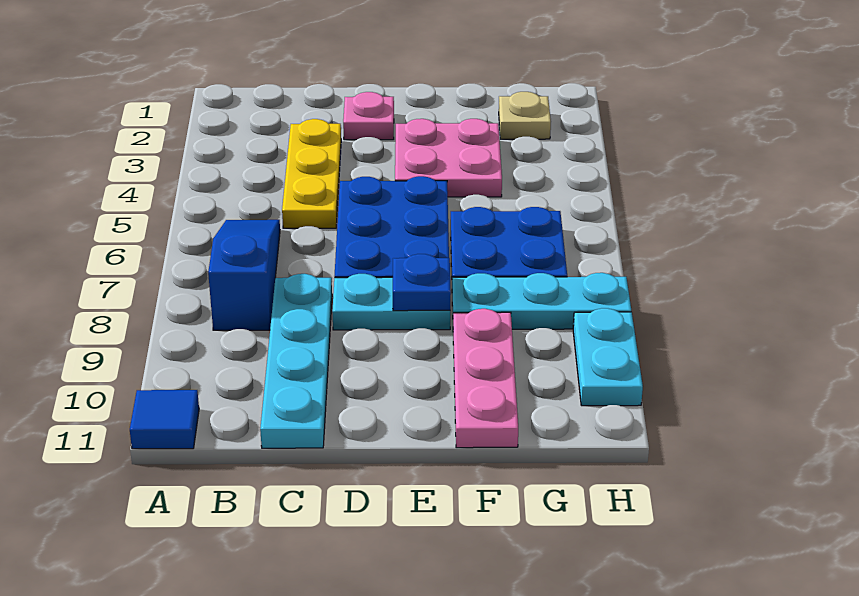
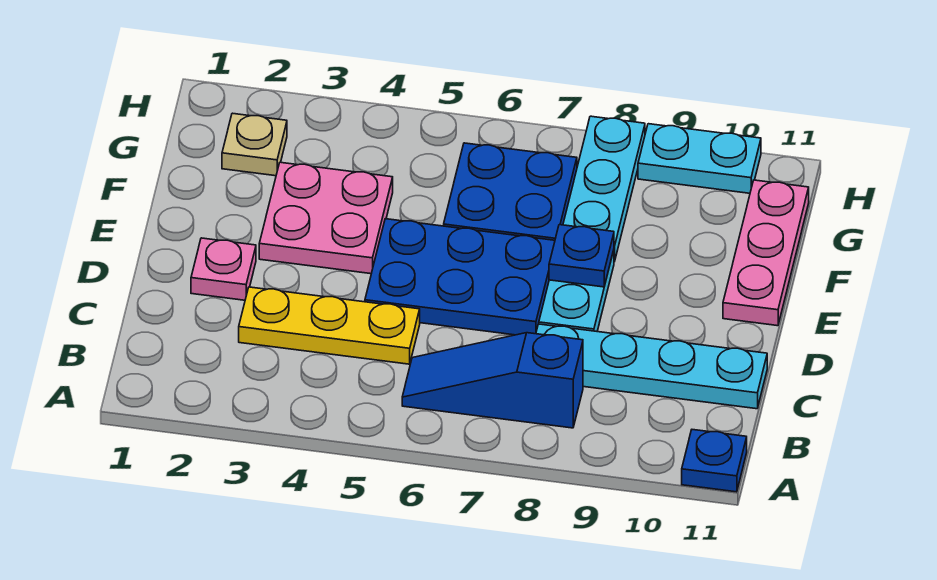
blue 1x1 tile [130,390,199,449] -> blue 1x1 plate [682,430,747,492]
pink 1x3 plate [453,309,518,448] -> pink 1x3 plate turned to [723,180,809,326]

